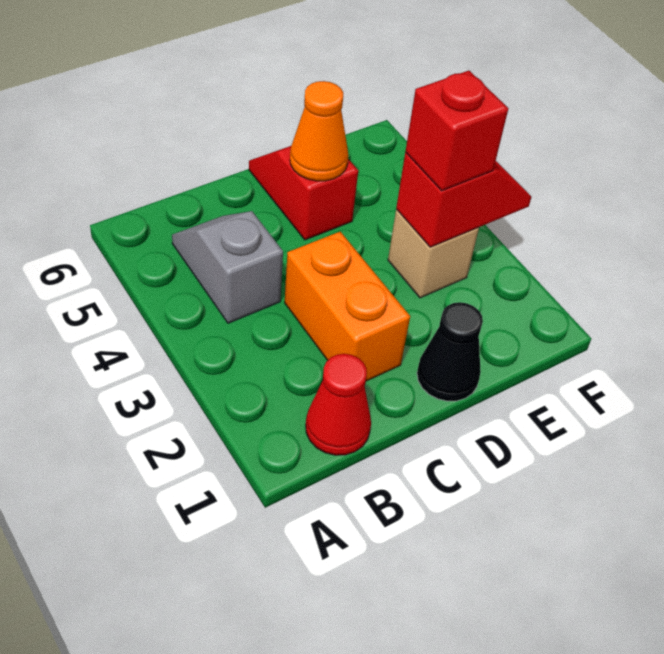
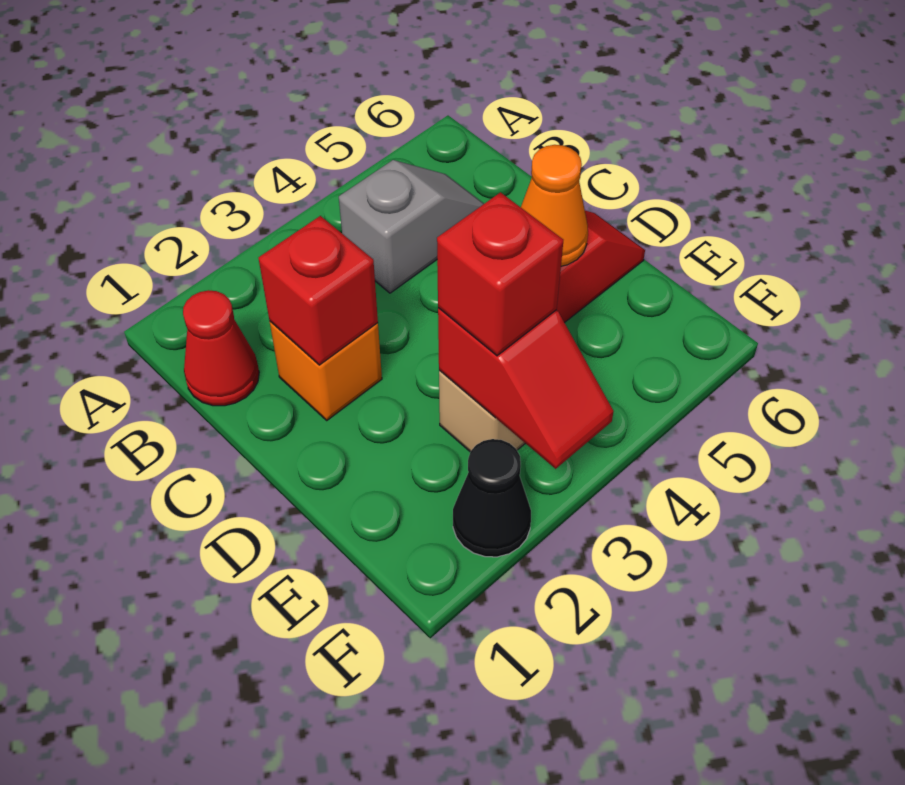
orange 1x2 brick [285,232,410,381] -> orange 1x1 brick [270,322,382,420]
none -> red 1x1 brick [259,216,378,365]
black 1x1 cone [417,302,483,401] -> black 1x1 cone moved to [453,439,531,557]

